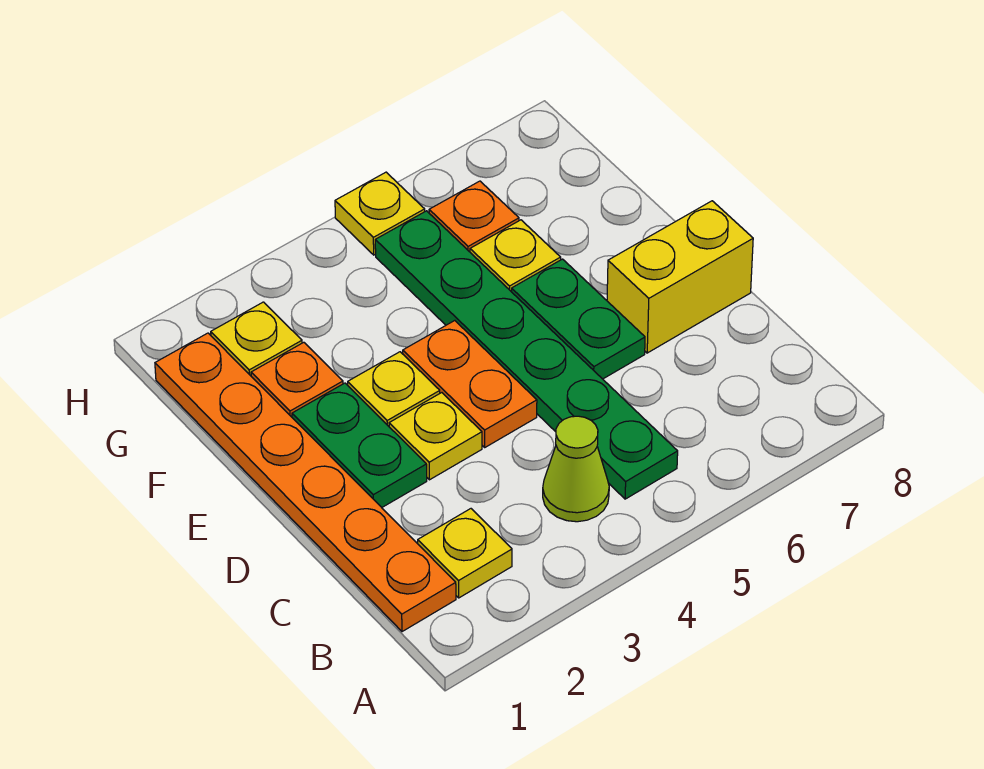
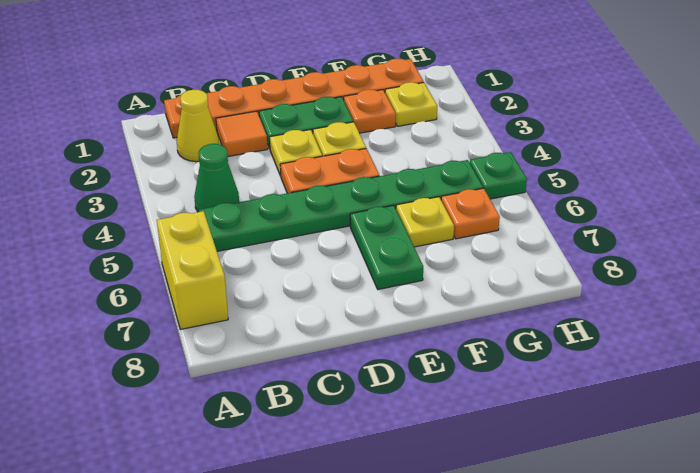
yellow 1x1 plate [418,509,512,598] -> yellow 1x1 cone [177,90,219,162]
lime 1x1 cone [543,416,609,522] -> green 1x1 cone [194,144,239,212]
none -> orange 1x1 tile [216,111,268,157]
green 1x2 plate [512,259,645,379] -> green 1x2 plate turned to [350,205,423,289]
yellow 1x2 brick [607,201,753,353] -> yellow 1x2 brick moved to [157,211,228,329]
yellow 1x1 plate [335,172,425,255] -> green 1x1 plate [470,152,527,199]

